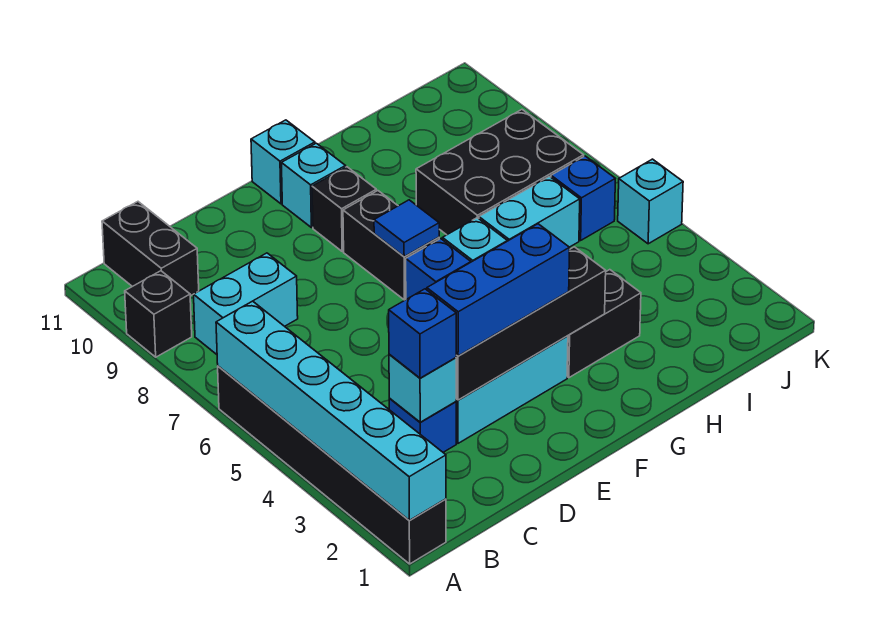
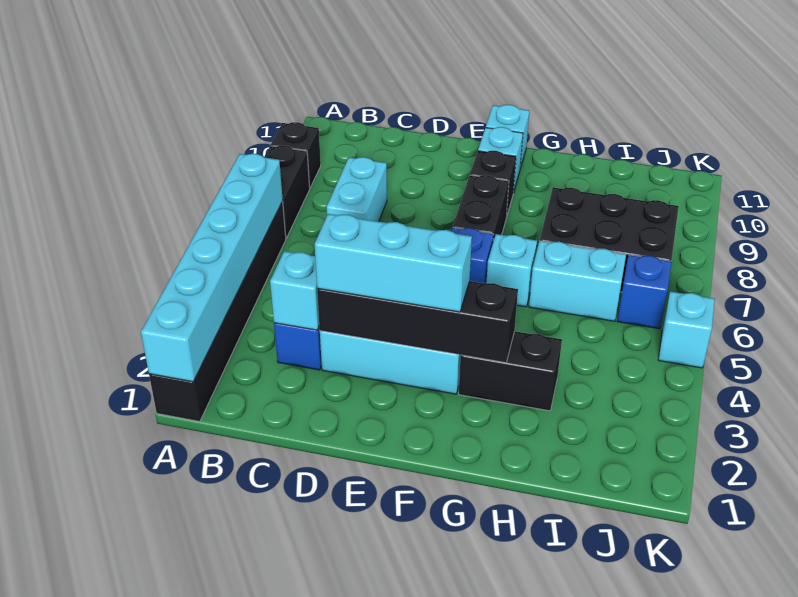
cyan 1x2 brick [194,253,298,354] -> cyan 1x2 brick turned to [327,157,387,222]
black 1x2 brick [102,202,199,296] -> black 1x2 brick moved to [264,146,310,238]
blue 1x1 brick [389,289,456,378] -> none
blue 1x3 brick [427,224,570,356] -> cyan 1x3 brick [315,214,472,312]
blue 1x1 tile [374,200,439,256] -> none

